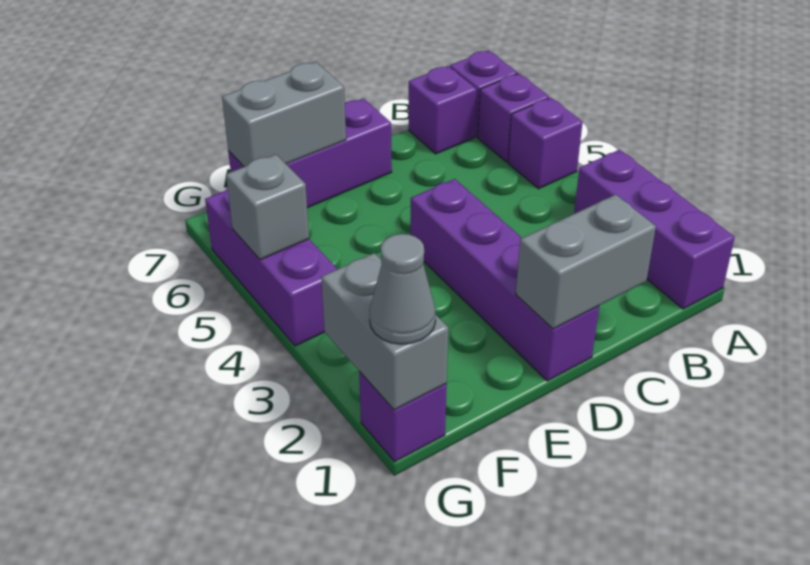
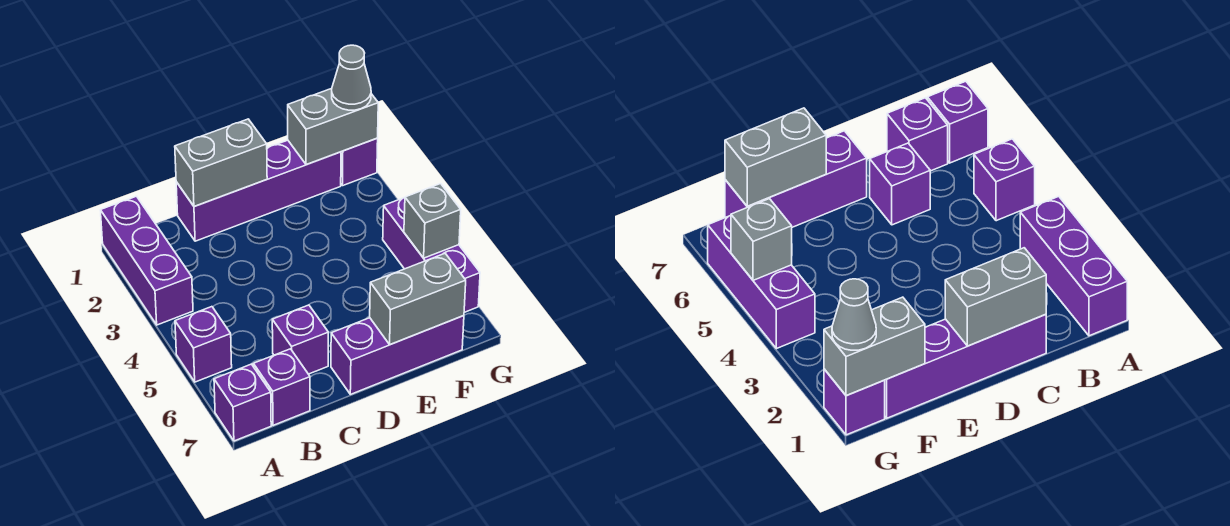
purple 1x1 brick [478,74,549,162] -> purple 1x1 brick moved to [272,305,328,374]
purple 1x4 brick [411,179,599,381] -> purple 1x4 brick turned to [176,140,341,241]
grey 1x2 brick [321,253,448,410] -> grey 1x2 brick turned to [288,89,378,165]

